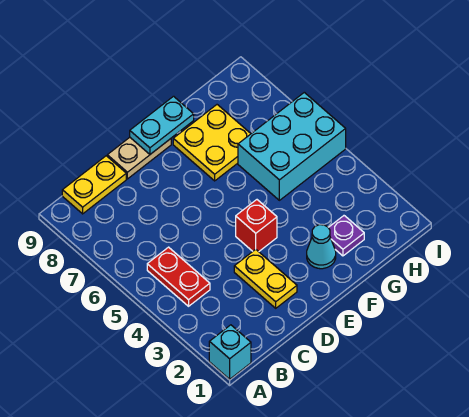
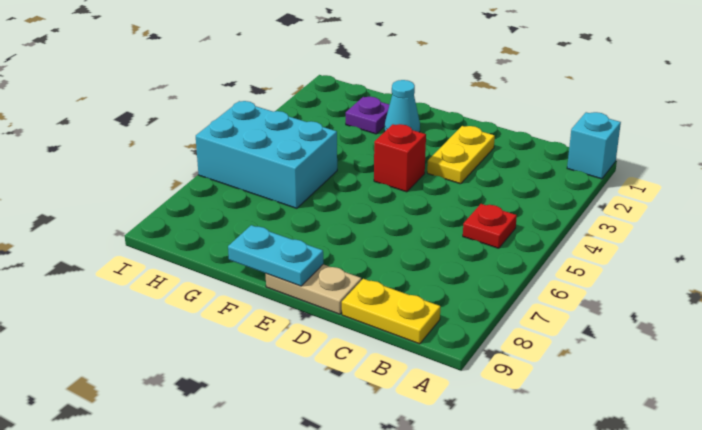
red 1x2 plate [147,247,210,306] -> red 1x1 plate [463,204,517,248]
yellow 2x2 plate [173,105,251,181] -> none

